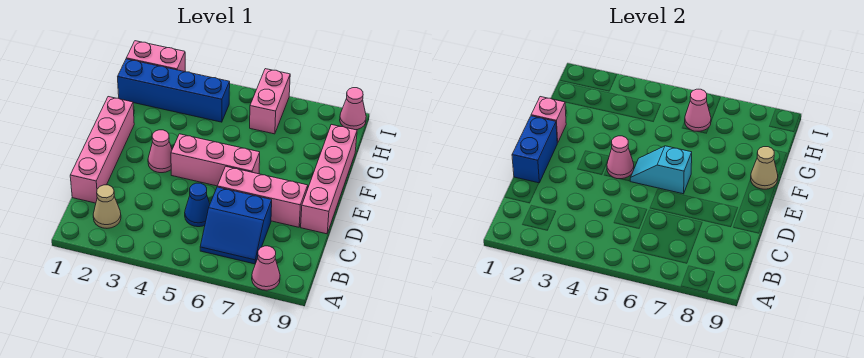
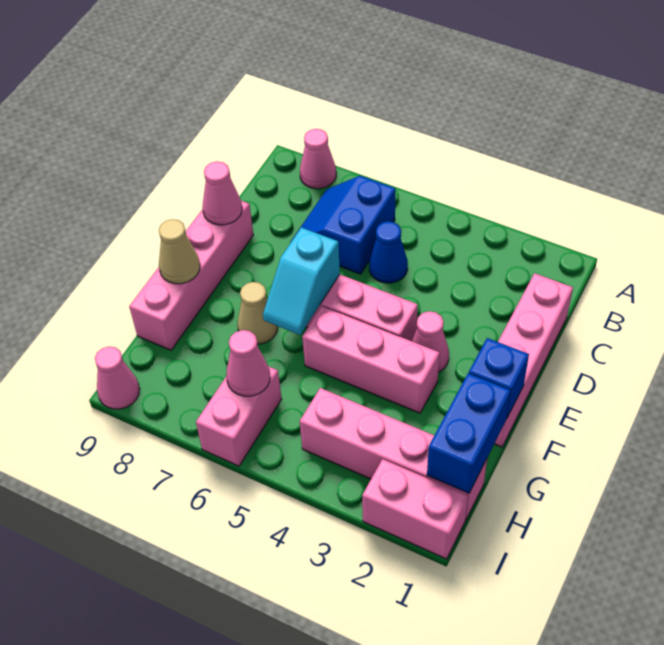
tan 1x1 cone [93,185,121,228] -> tan 1x1 cone moved to [237,282,278,344]
blue 2x2 slope [200,187,272,264] -> blue 2x2 slope turned to [290,176,395,274]
blue 1x2 brick [512,116,557,183] -> blue 1x2 brick moved to [427,373,511,493]
pink 1x3 brick [217,167,308,227] -> pink 1x3 brick moved to [302,306,440,413]
pink 1x1 cone [607,136,634,179] -> pink 1x1 cone moved to [202,161,242,225]
cyan 1x2 slope [630,146,692,194] -> cyan 1x2 slope turned to [263,228,340,335]
pink 1x1 brick [531,97,566,143] -> blue 1x1 brick [469,338,529,419]
blue 1x4 brick [118,59,230,122] -> pink 1x4 brick [300,388,487,520]

